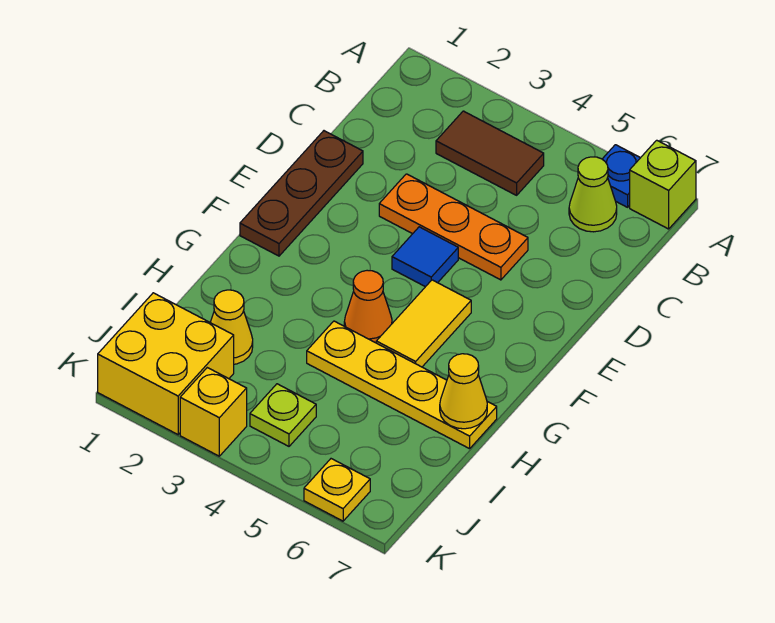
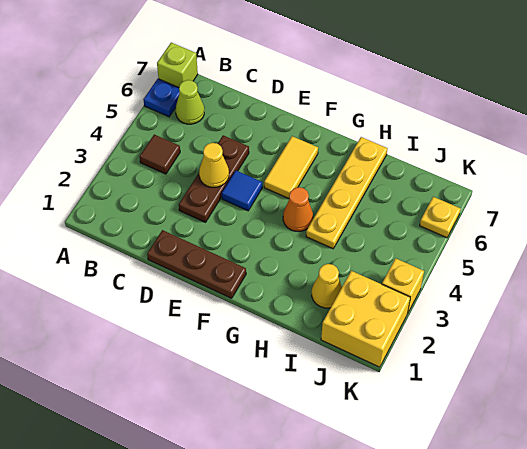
brown 1x2 tile [436,111,544,195] -> brown 1x1 tile [140,135,180,174]
orange 1x3 plate [379,174,528,280] -> brown 1x3 plate [179,135,249,222]
yellow 1x2 tile [376,280,471,367] -> yellow 1x2 tile turned to [264,136,318,198]
yellow 1x1 cone [440,354,487,429] -> yellow 1x1 cone moved to [199,143,229,187]
lime 1x1 plate [250,384,316,446] -> none

